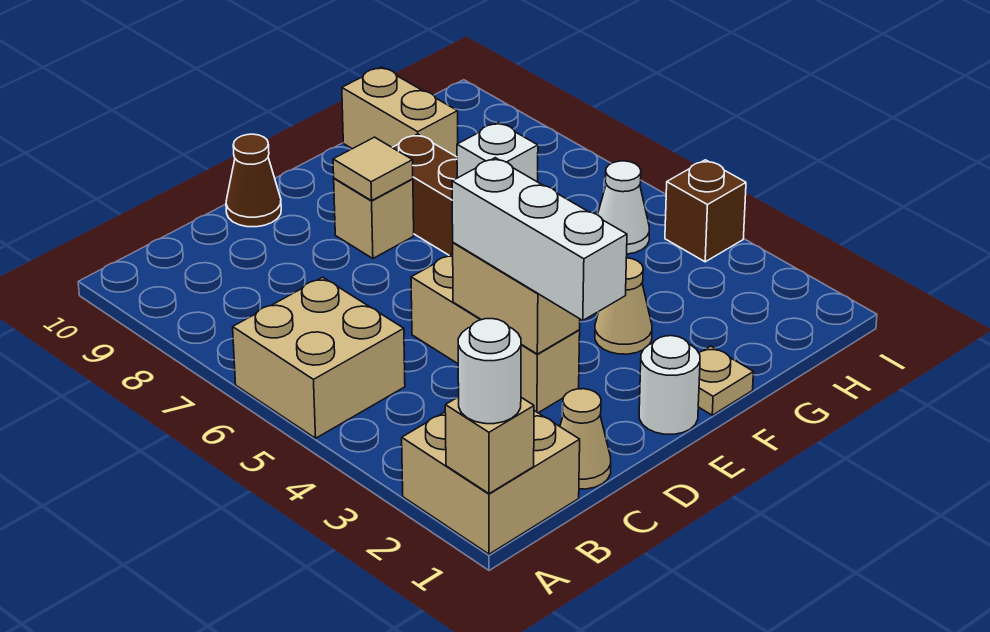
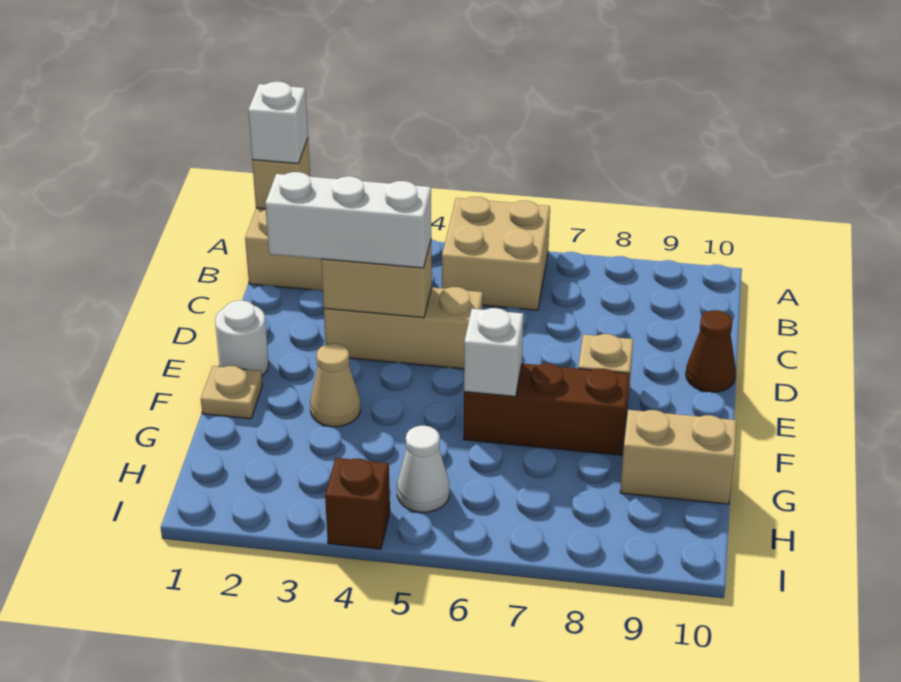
white 1x1 round brick [458,319,521,424] -> white 1x1 brick [248,82,308,164]
tan 1x1 cone [560,389,611,489] -> none
tan 1x1 tile [333,137,413,201] -> none

